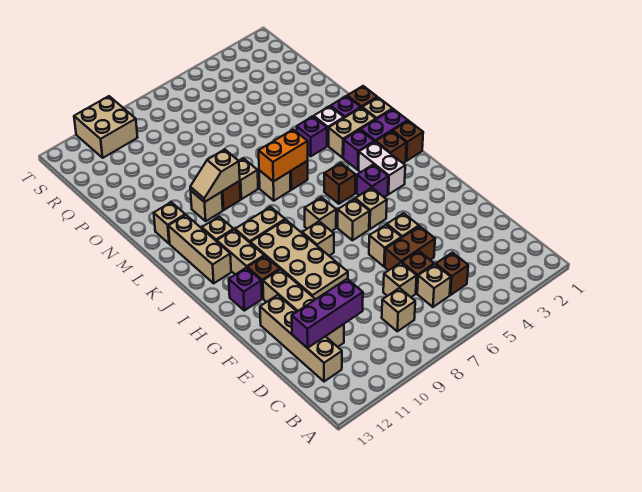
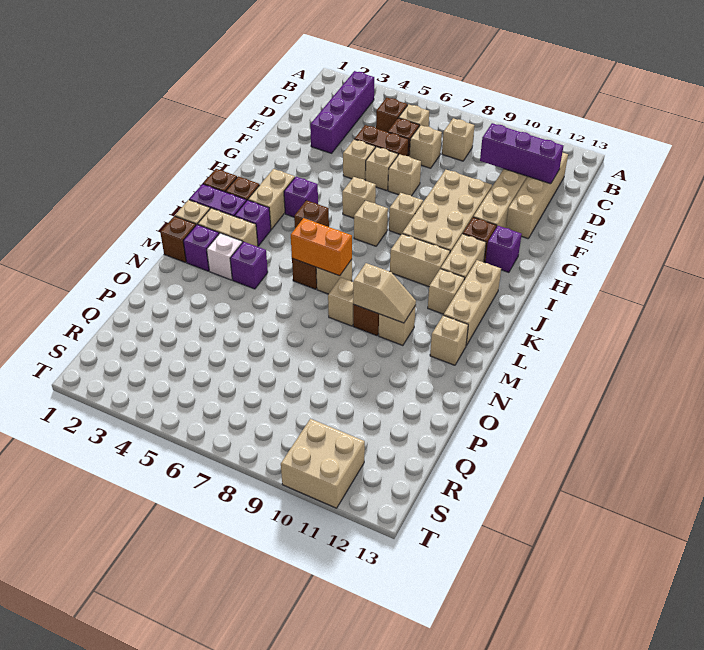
none -> purple 1x4 brick [310,71,374,153]
tan 1x1 brick [355,188,387,229] -> tan 1x1 brick moved to [388,154,421,196]
white 1x2 brick [359,142,405,194] -> tan 1x2 brick [248,169,295,229]

